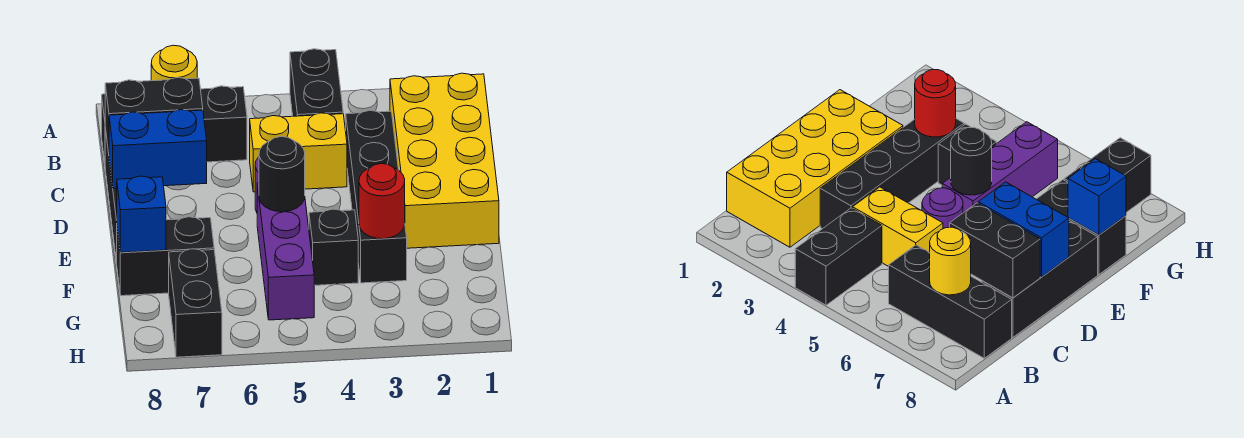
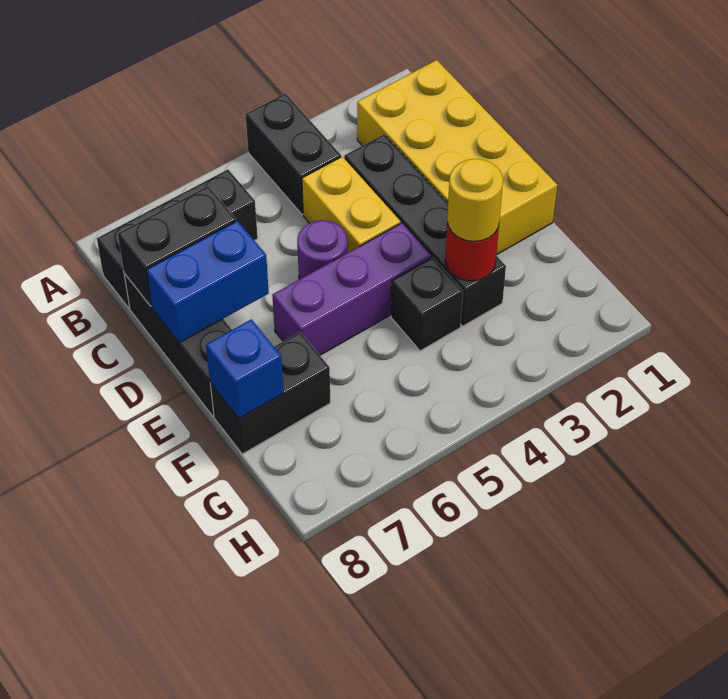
yellow 1x1 round brick [151,45,197,81] -> yellow 1x1 round brick moved to [447,159,503,242]
yellow 1x2 brick [250,113,347,192] -> yellow 1x2 brick turned to [302,157,401,252]
purple 1x3 brick [257,183,314,320] -> purple 1x3 brick turned to [272,223,431,355]
black 1x1 round brick [259,137,305,212] -> none
black 1x2 brick [169,249,222,357] -> none

